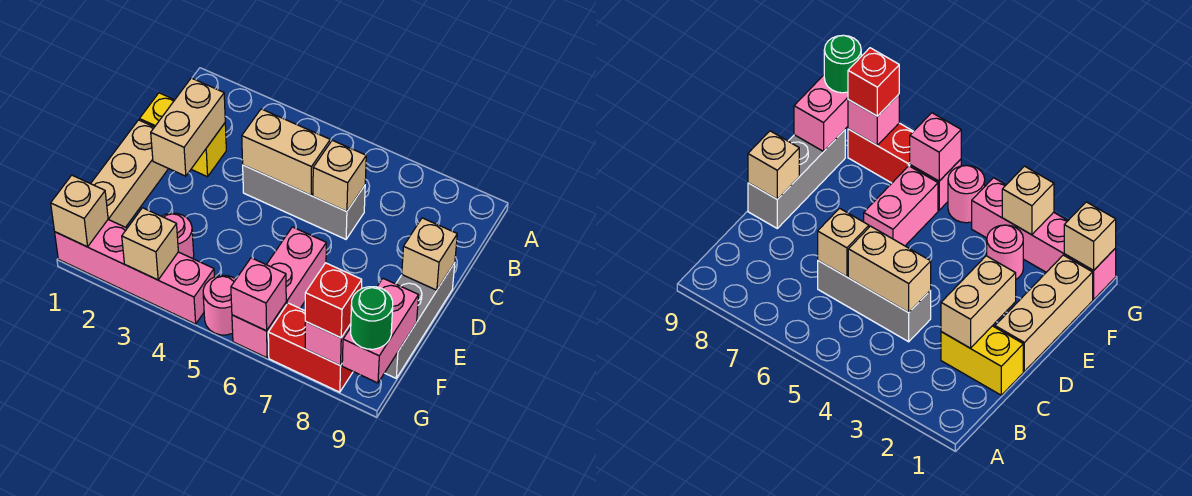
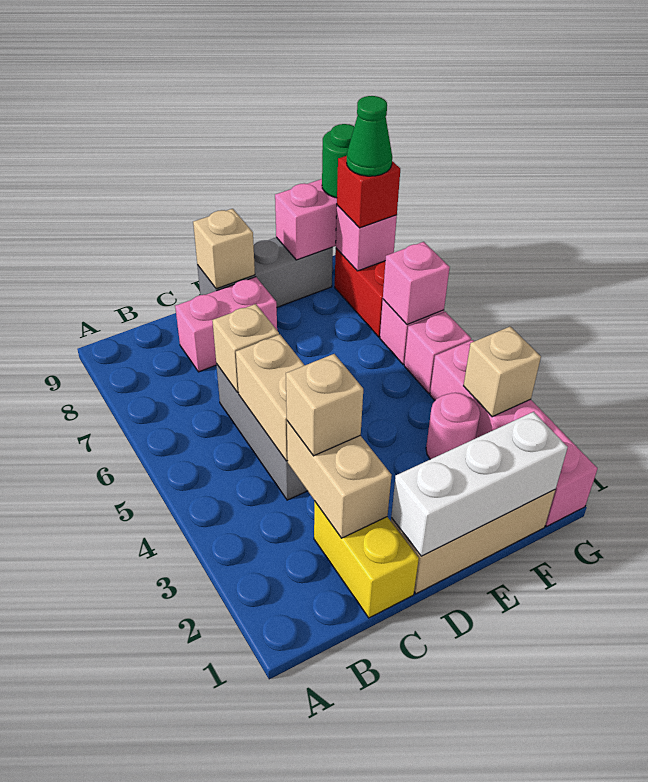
tan 1x2 brick [151,78,225,176] -> tan 1x2 brick turned to [287,421,392,538]
none -> white 1x3 brick [391,412,568,556]
pink 1x2 brick [266,227,326,308] -> pink 1x2 brick moved to [175,277,277,372]
tan 1x1 brick [51,175,108,247] -> tan 1x1 brick moved to [286,354,363,456]
pink 1x1 round brick [203,275,236,335] -> pink 1x1 brick [404,312,471,393]
none -> green 1x1 cone [347,96,392,176]

